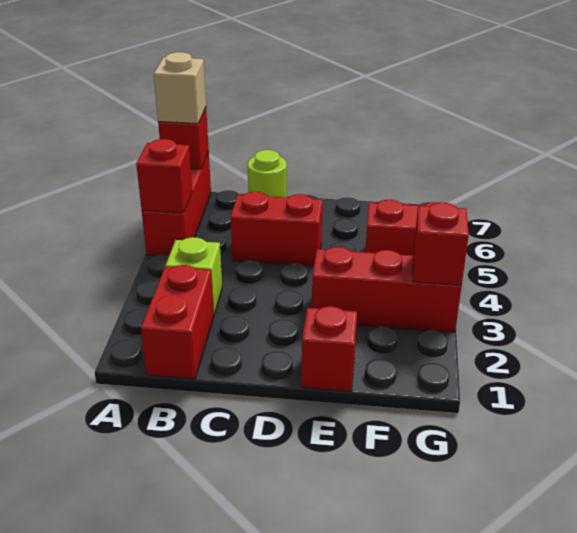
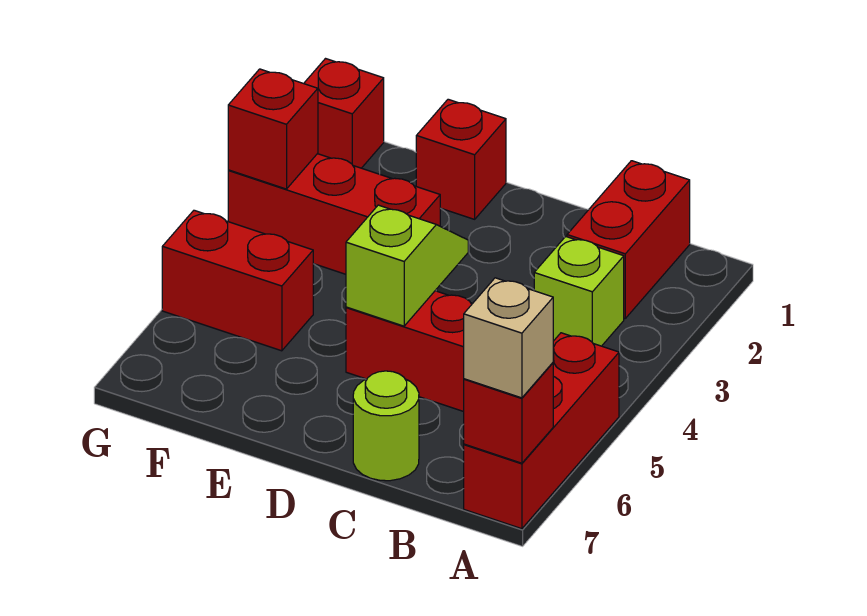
red 1x1 brick [136,139,192,213] -> red 1x1 brick moved to [304,59,384,168]
none -> lime 1x2 slope [346,205,468,326]

